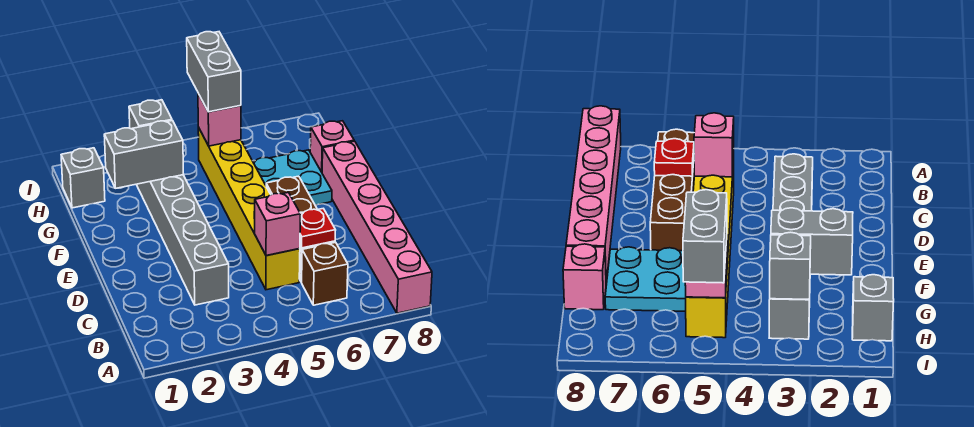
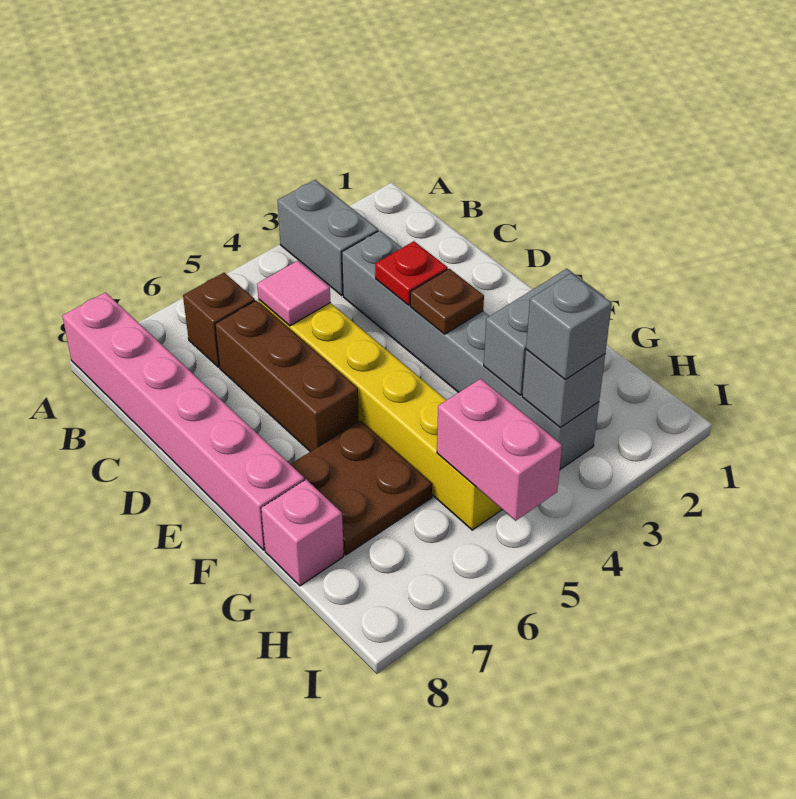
pink 1x1 brick [254,193,300,256] -> pink 1x1 tile [257,261,331,326]
red 1x1 plate [300,209,336,248] -> red 1x1 plate moved to [375,241,448,305]
none -> brown 1x1 plate [410,269,484,334]
cyan 2x2 plate [253,150,332,205] -> brown 2x2 plate [290,420,432,555]
grey 1x1 brick [61,148,105,208] -> grey 1x1 brick moved to [526,273,612,379]
pink 1x1 brick [198,94,241,146] -> pink 1x2 brick [437,379,562,521]
grey 1x2 brick [187,32,241,112] -> grey 1x2 brick moved to [277,180,378,295]

